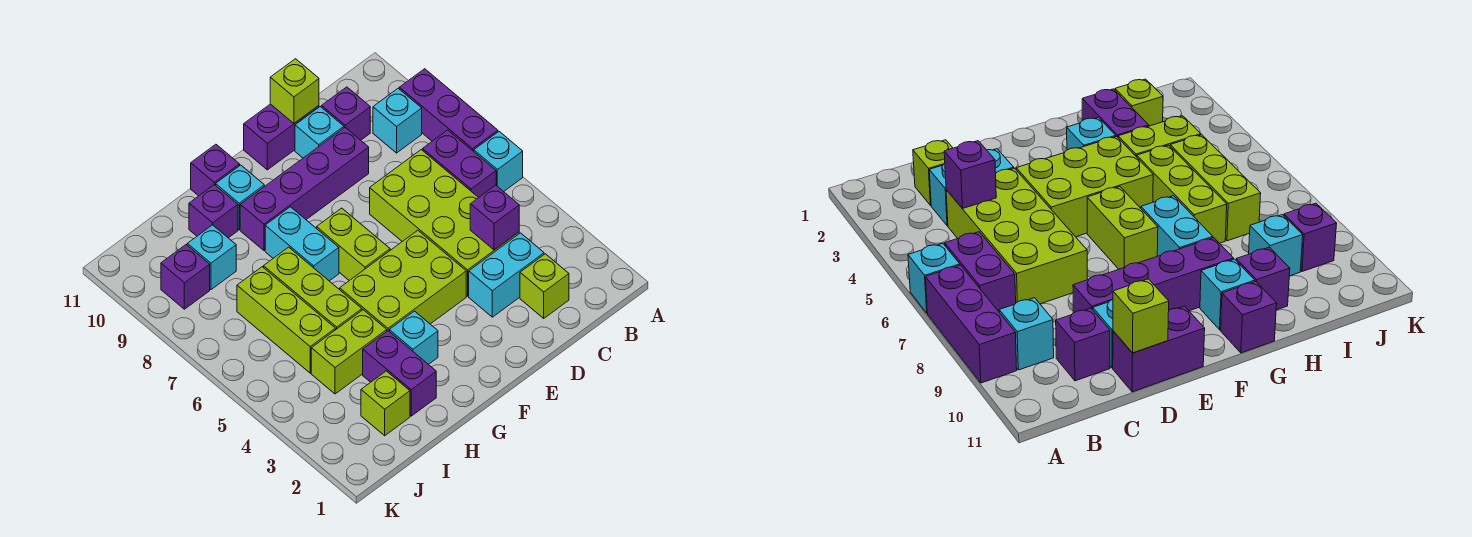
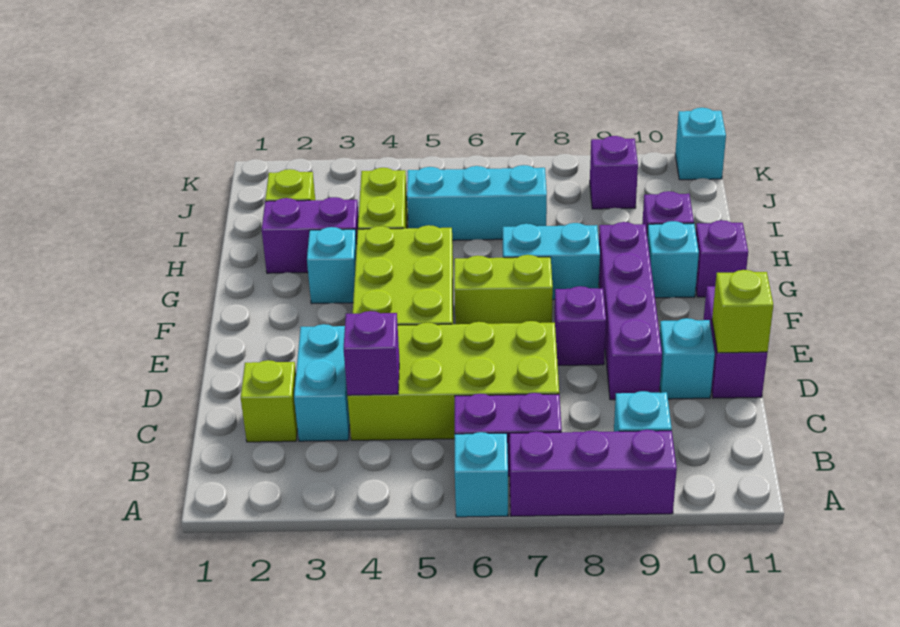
purple 1x1 brick [322,87,370,140] -> purple 1x1 brick moved to [554,286,606,365]
lime 1x3 brick [264,247,362,330] -> none
lime 1x3 brick [237,267,335,373] -> cyan 1x3 brick [407,165,547,240]
cyan 1x1 brick [187,225,236,290] -> cyan 1x1 brick moved to [675,108,726,180]

